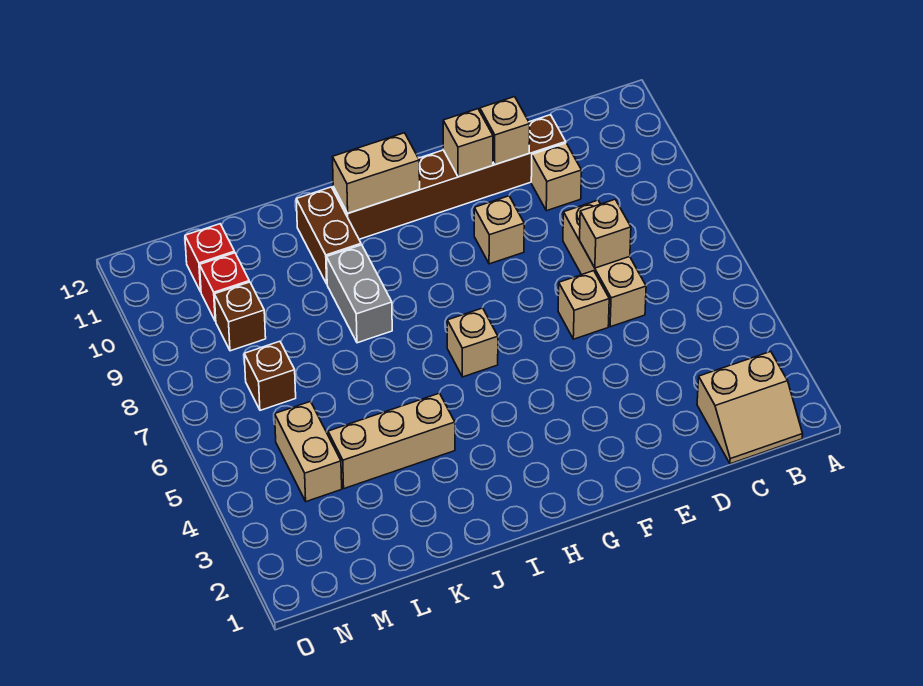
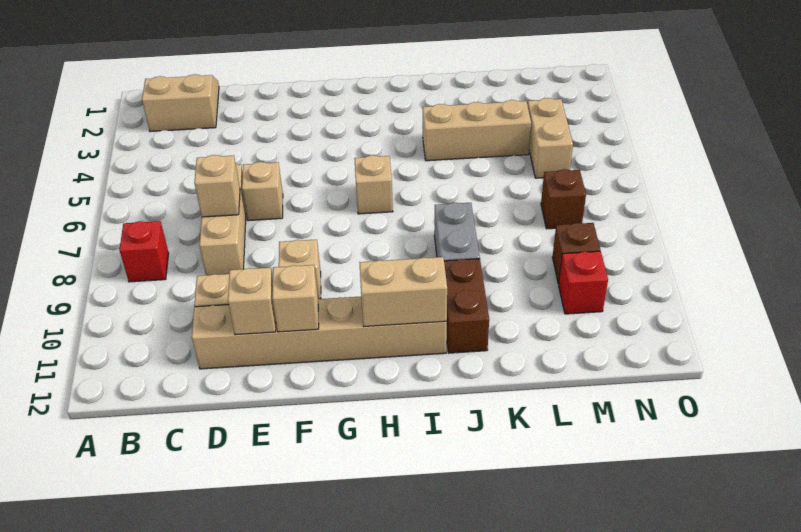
brown 1x6 brick [333,115,566,239] -> tan 1x6 brick [192,296,447,369]
red 1x1 brick [185,224,235,292] -> red 1x1 brick moved to [119,221,169,282]

